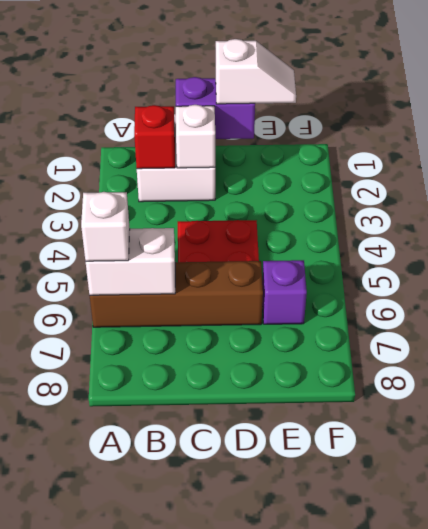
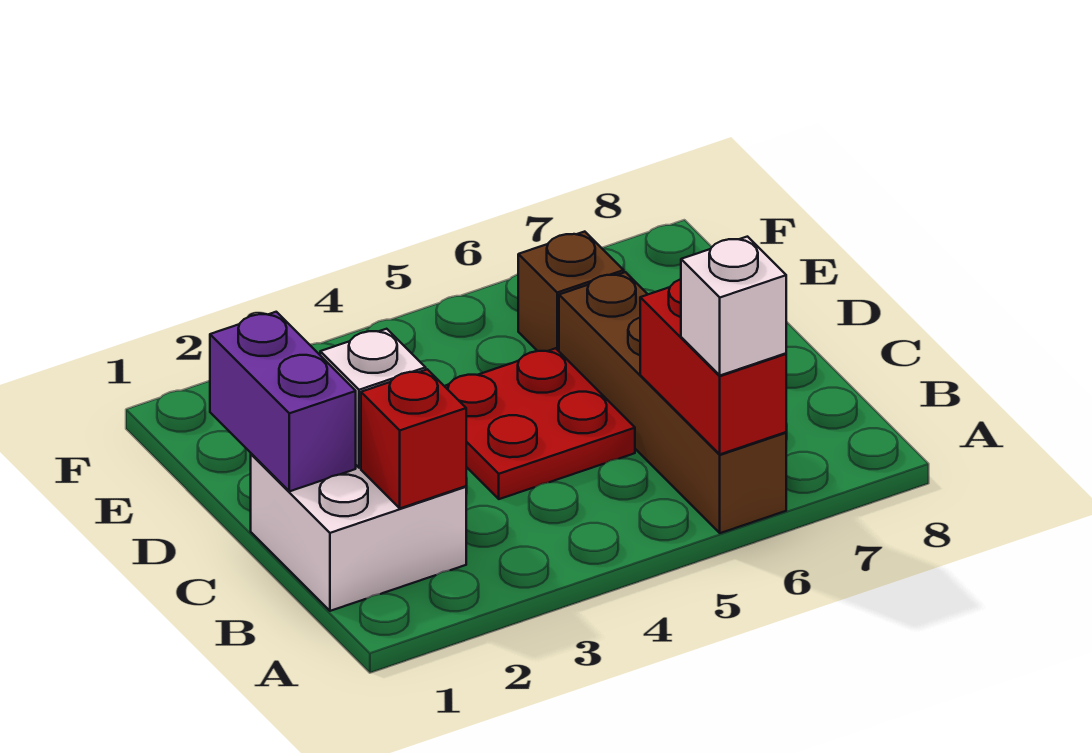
white 1x2 brick [86,228,175,295] -> red 1x2 brick [640,279,786,454]
white 1x2 slope [216,39,296,104] -> none
purple 1x1 brick [262,260,307,324] -> brown 1x1 brick [518,232,624,351]

